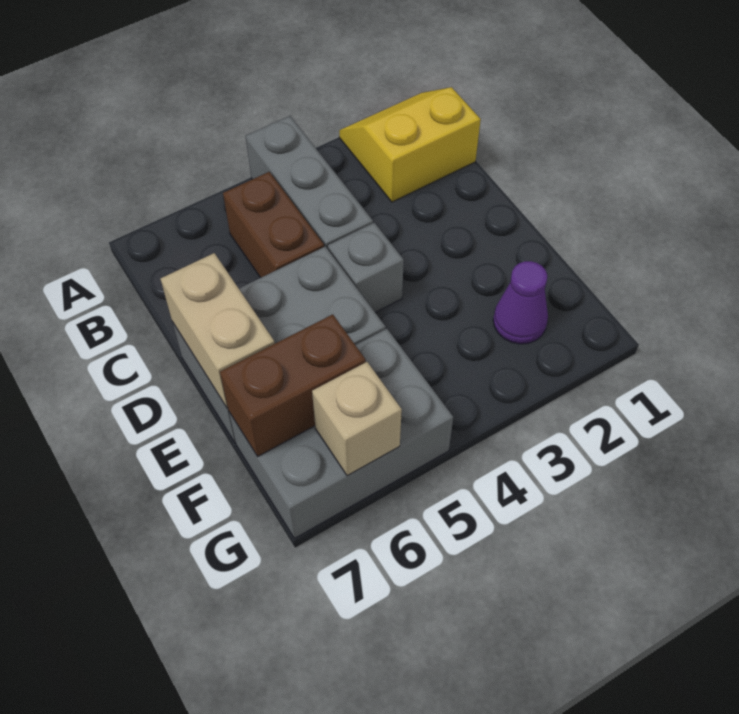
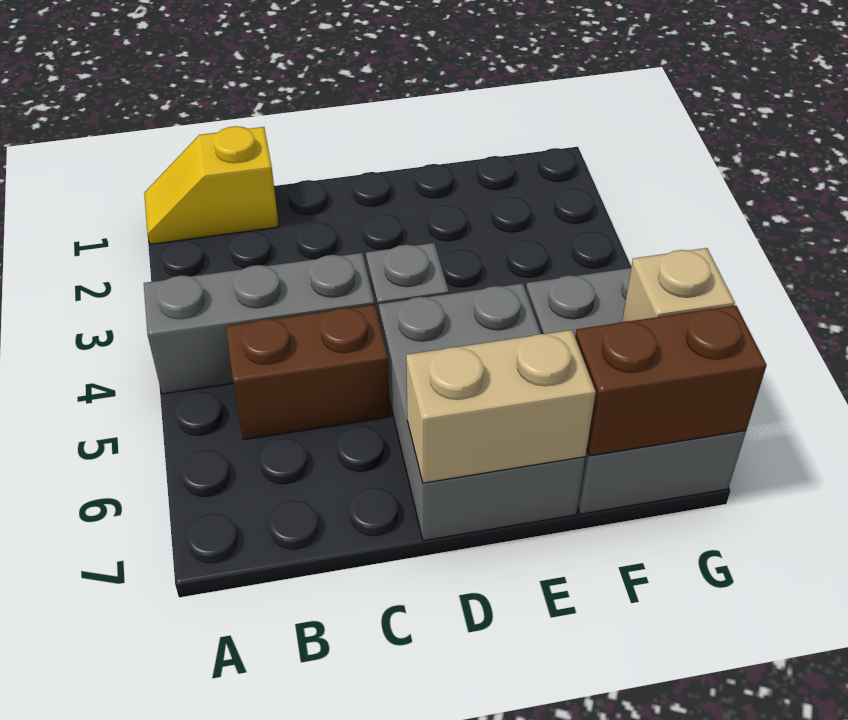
yellow 2x2 slope [339,87,481,202] -> yellow 1x2 slope [144,126,279,244]
purple 1x1 cone [493,261,548,344] -> none
brown 1x2 brick [220,314,366,457] -> brown 1x2 brick turned to [575,305,767,456]

